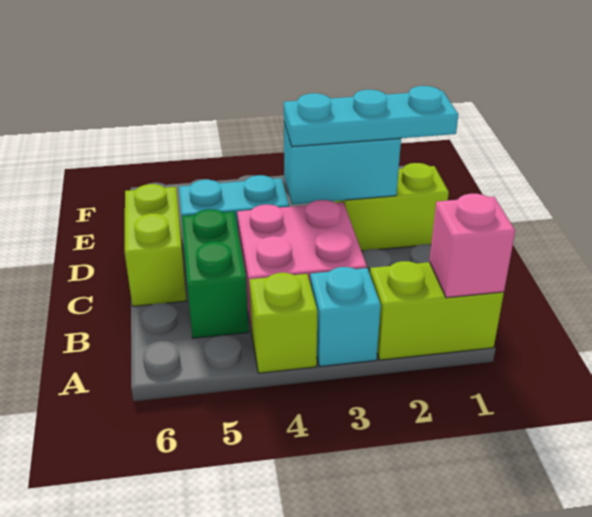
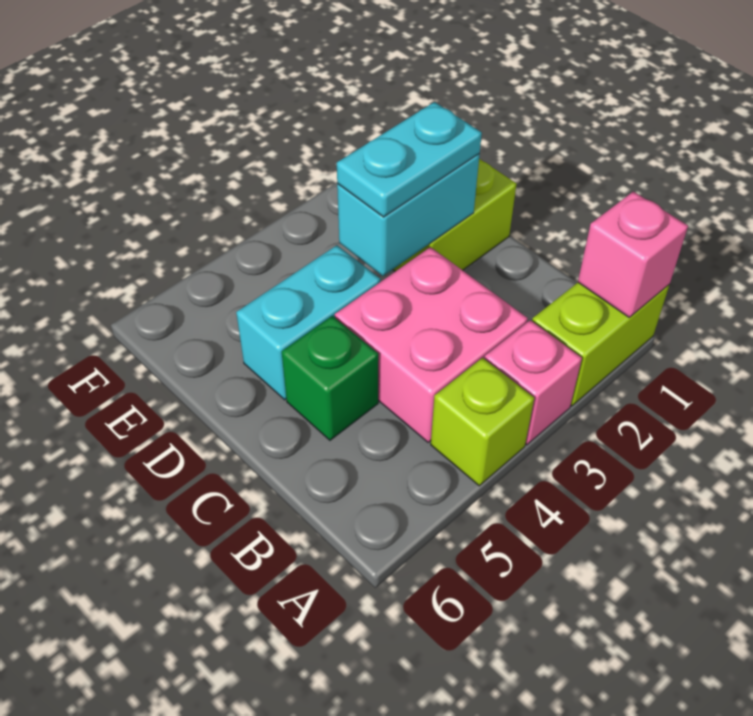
cyan 1x1 brick [310,267,381,367] -> pink 1x1 brick [485,320,582,445]
green 1x2 brick [181,209,249,338] -> green 1x1 brick [282,316,378,440]
lime 1x2 brick [125,184,186,306] -> none
cyan 1x3 plate [284,86,458,147] -> cyan 1x2 plate [337,102,482,217]

